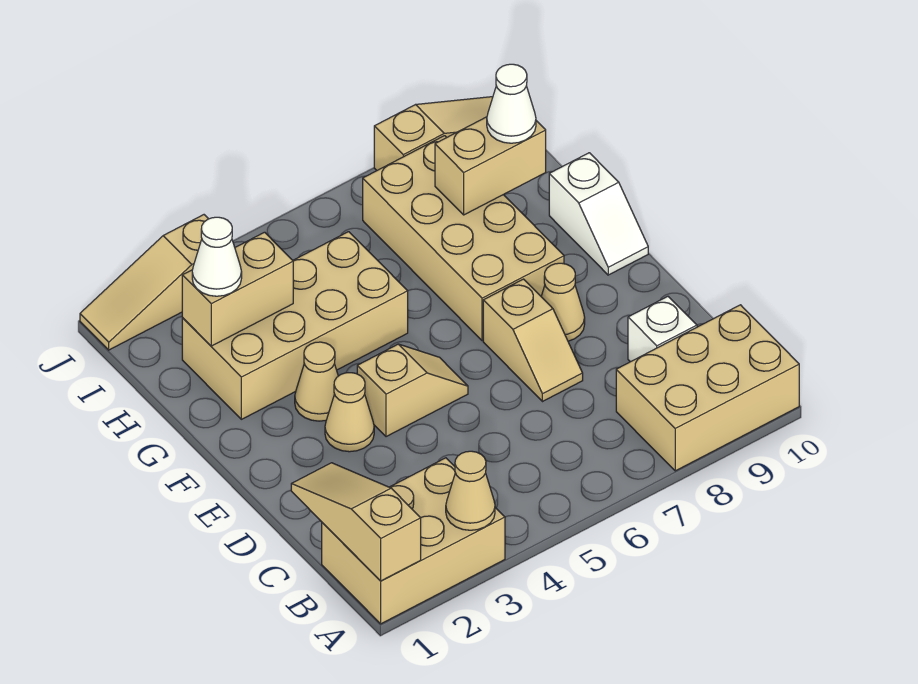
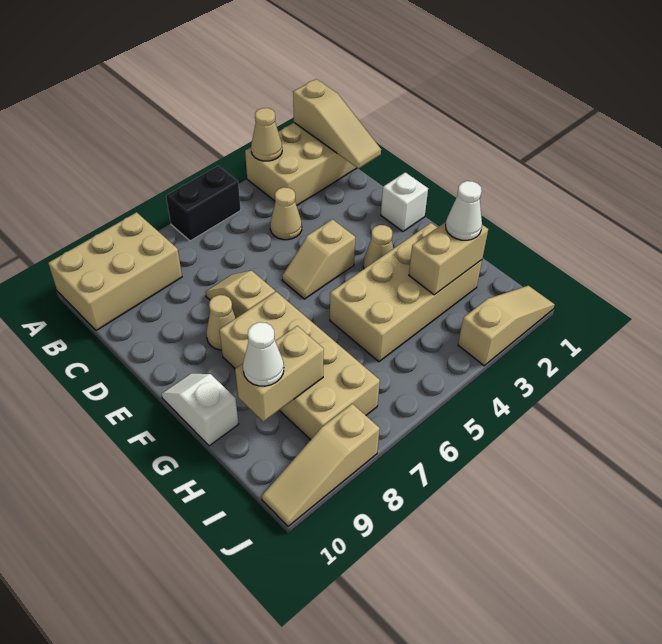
none -> black 1x2 brick [166,166,241,241]
white 1x1 brick [628,296,697,362] -> white 1x1 brick moved to [381,172,428,231]
tan 1x1 cone [325,373,374,452] -> tan 1x1 cone moved to [270,187,302,240]

